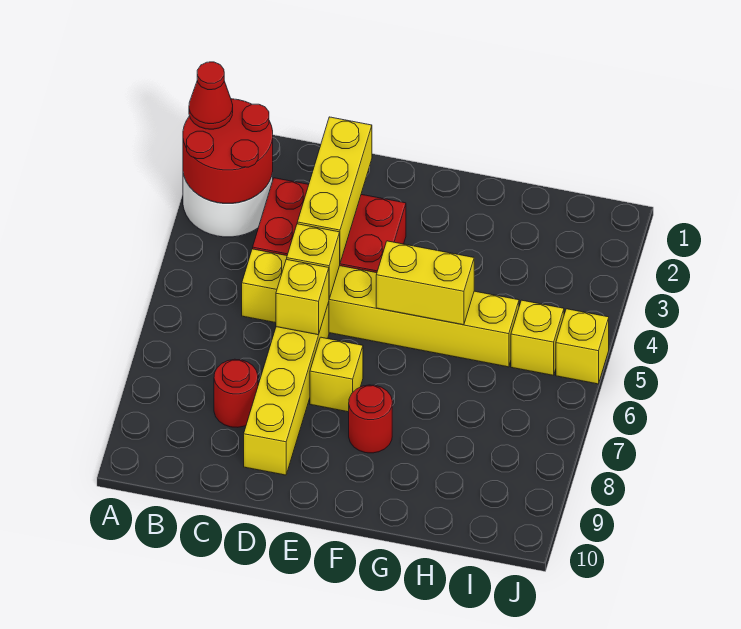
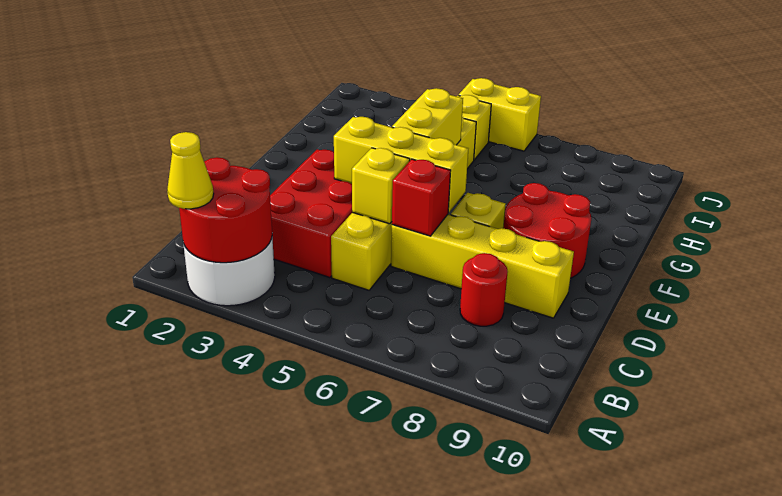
red 1x1 cone [189,62,233,129] -> yellow 1x1 cone [167,132,214,209]
yellow 1x3 brick [297,117,372,262] -> yellow 1x3 brick moved to [334,117,468,213]
yellow 1x1 brick [276,259,329,335] -> red 1x1 brick [392,159,451,236]
red 1x1 round brick [349,385,392,453] -> red 2x2 round brick [503,183,591,278]
yellow 1x1 brick [556,309,609,384] -> yellow 1x2 brick [459,78,541,151]

